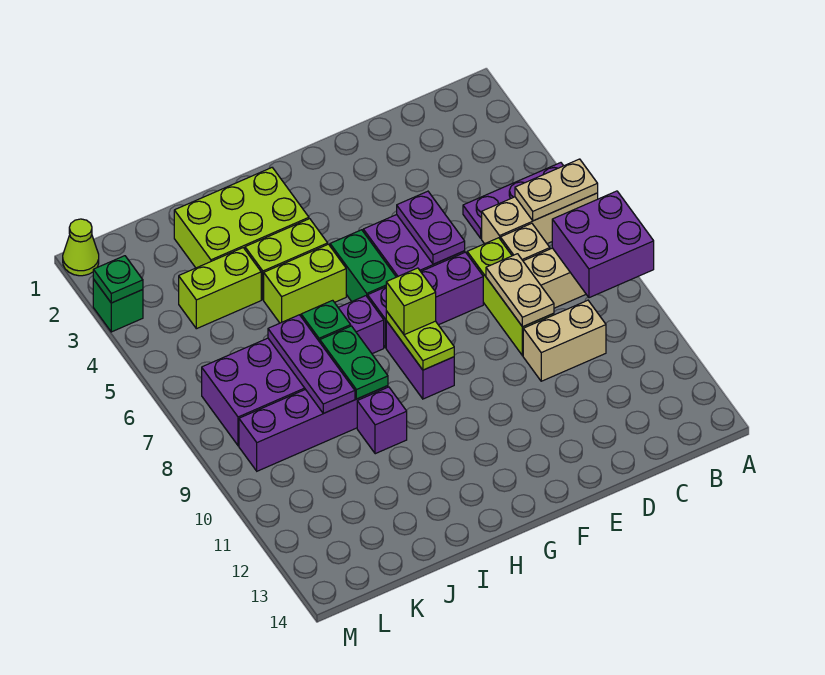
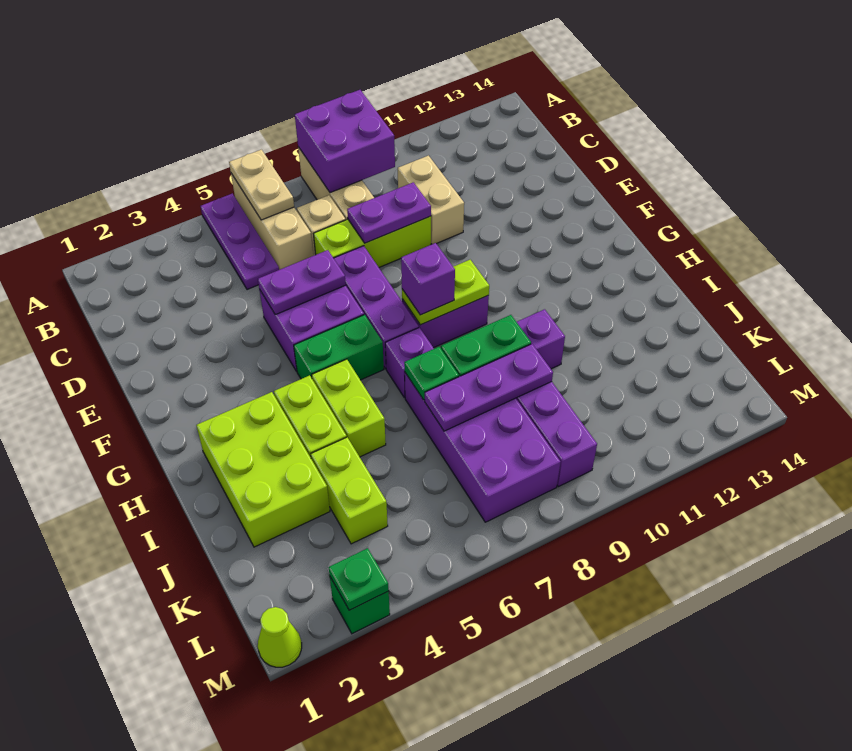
tan 1x2 plate [486,254,554,327] -> purple 1x2 plate [347,182,431,243]
lime 1x1 brick [386,268,436,335] -> purple 1x1 brick [401,243,455,315]

